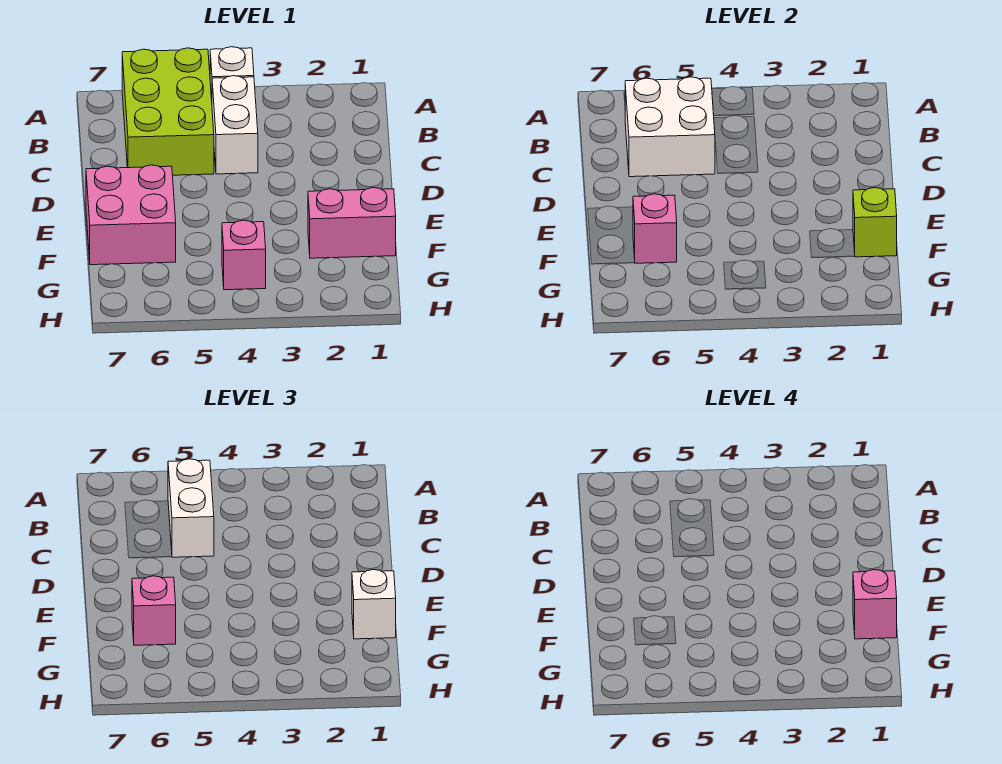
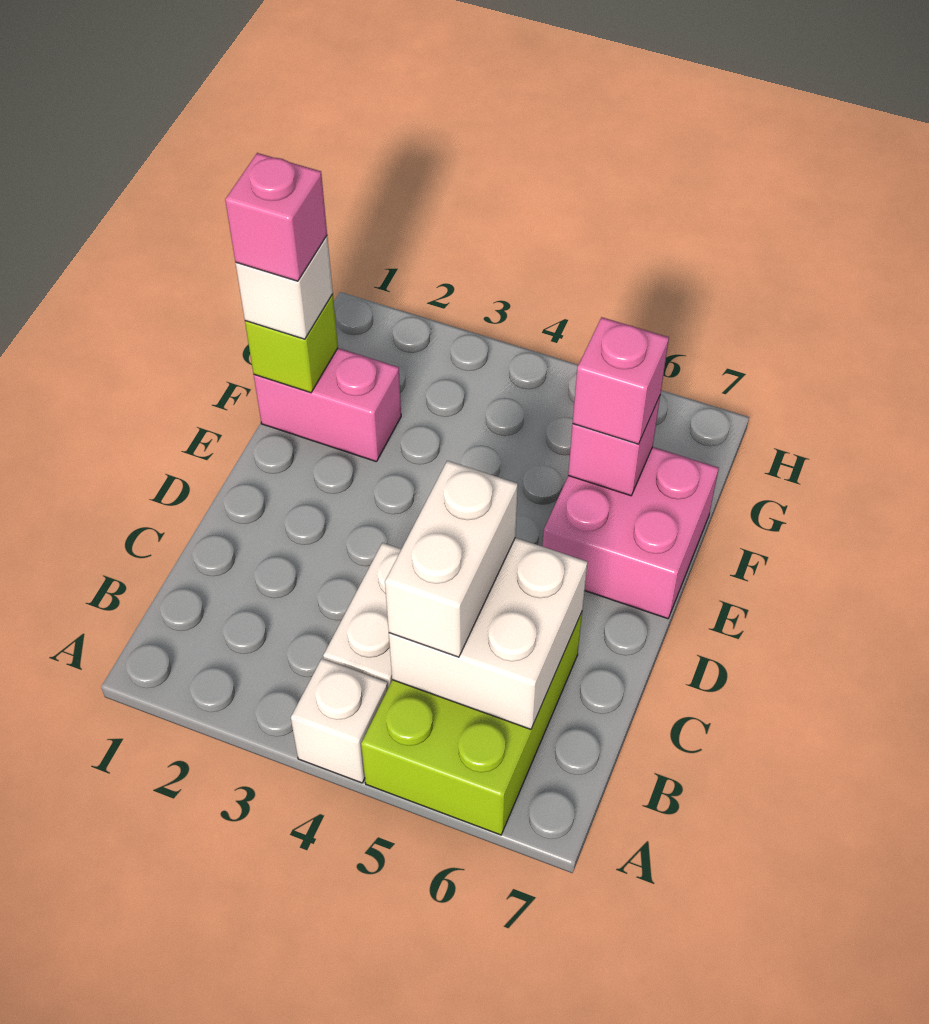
pink 1x1 brick [222,220,266,290] -> none

